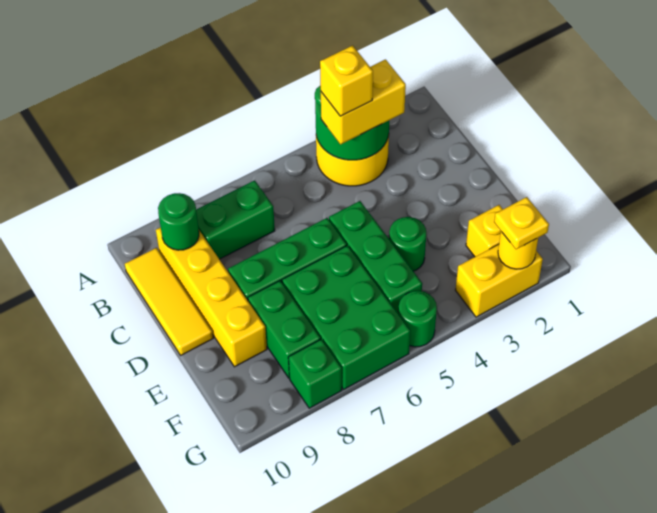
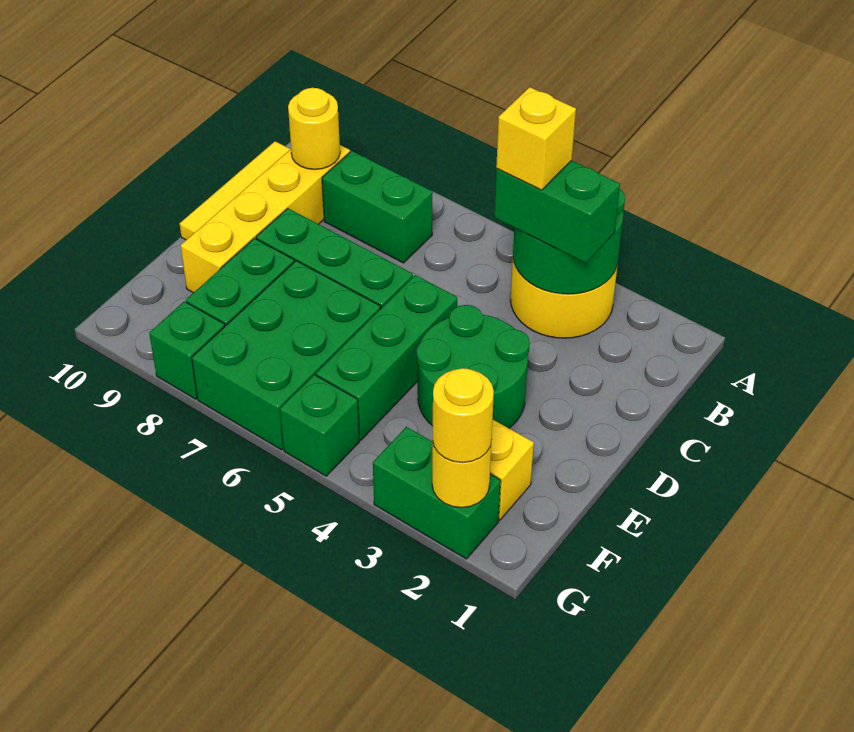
yellow 1x2 brick [321,60,406,144] -> green 1x2 brick [494,161,620,263]
green 1x1 round brick [158,193,199,250] -> yellow 1x1 round brick [288,88,340,170]
green 1x1 round brick [389,217,426,271] -> green 2x2 round brick [417,305,530,428]
yellow 1x2 brick [456,244,543,317] -> green 1x2 brick [373,427,501,559]
yellow 1x1 plate [494,197,549,249] -> yellow 1x1 round brick [433,368,494,463]
green 1x1 round brick [398,291,437,347] -> green 1x1 brick [280,375,359,476]

